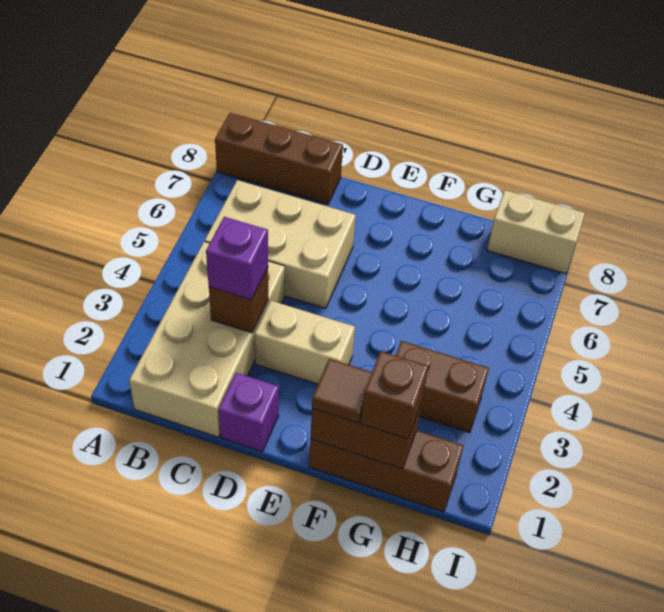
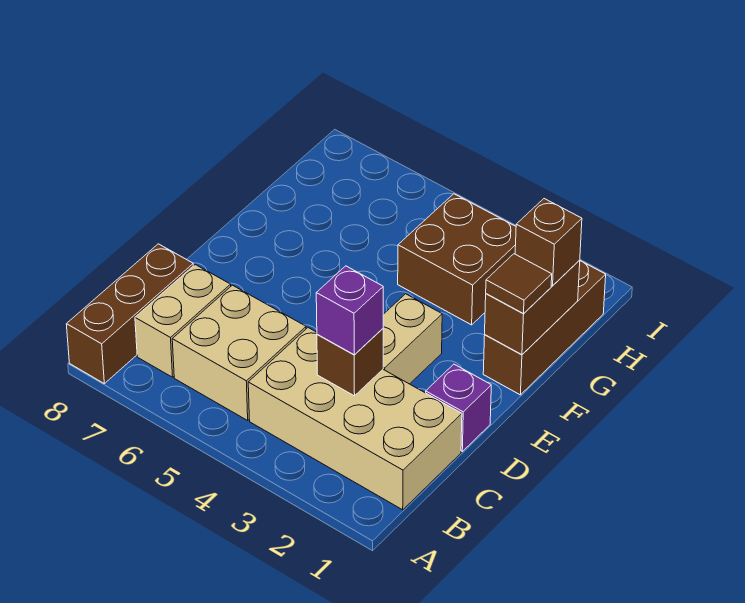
tan 2x3 brick [205,180,356,308] -> tan 2x2 brick [172,285,306,420]
brown 1x2 brick [396,341,489,433] -> brown 2x2 brick [398,194,516,325]
tan 1x2 brick [487,190,585,274] -> tan 1x2 brick moved to [135,265,231,377]

